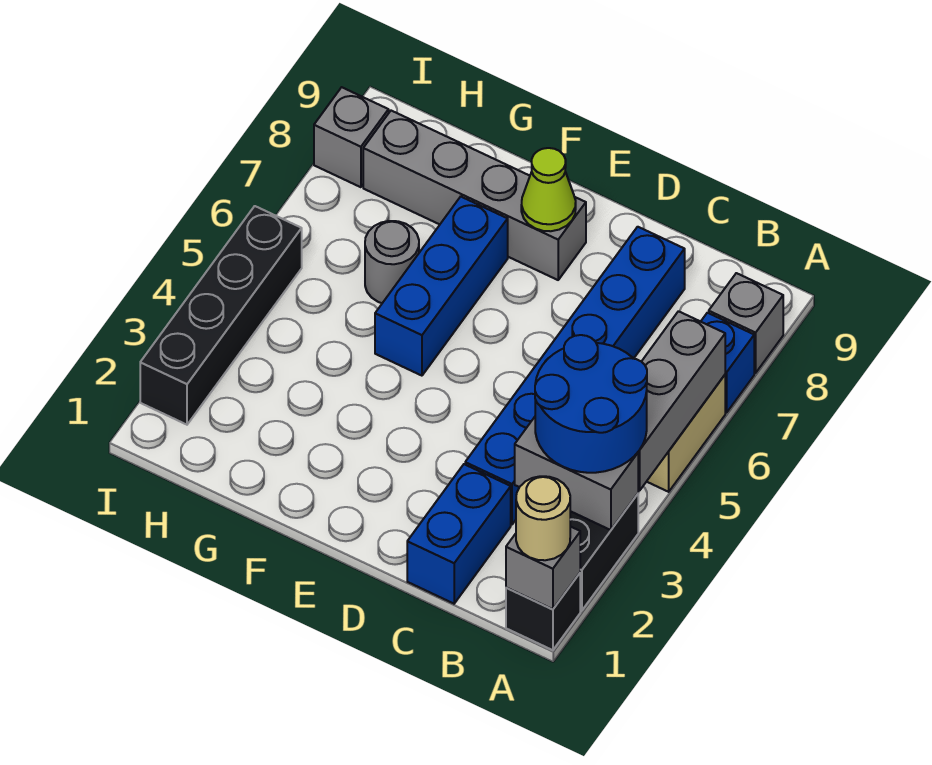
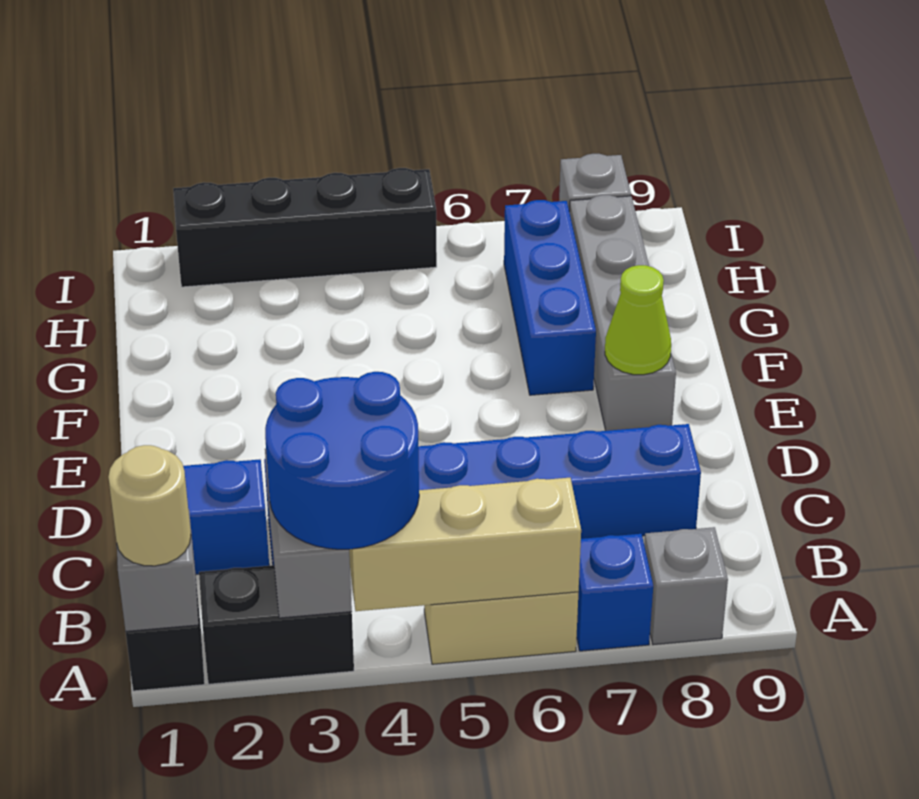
grey 1x3 brick [638,311,725,490] -> tan 1x3 brick [349,478,581,611]
blue 1x3 brick [375,197,508,376] -> blue 1x3 brick turned to [504,200,596,395]
grey 1x1 round brick [365,221,419,303] -> none

